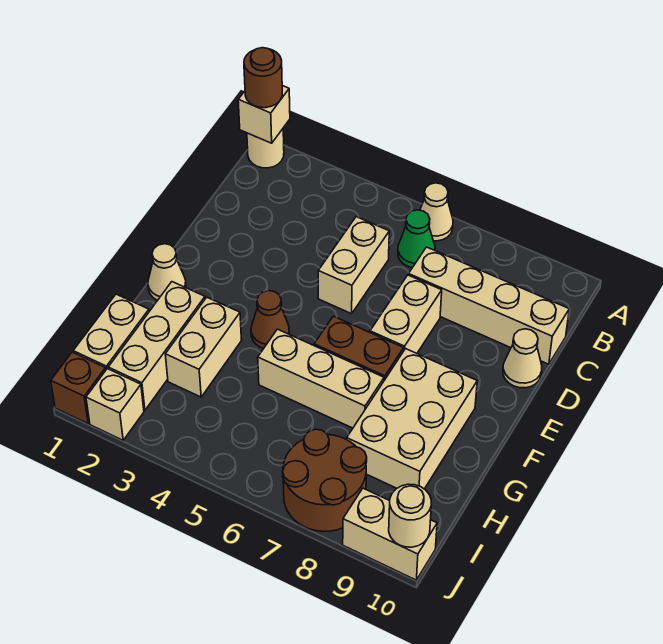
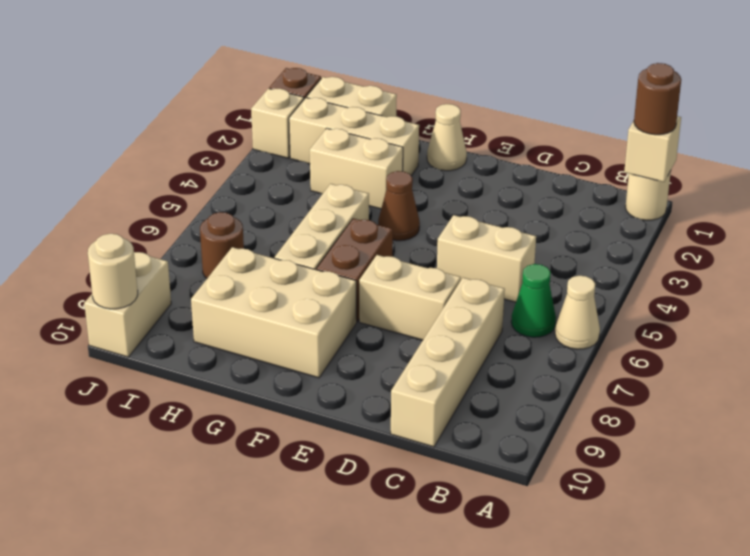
tan 1x1 cone [503,329,542,388] -> none
brown 2x2 round brick [283,429,367,532] -> brown 1x1 round brick [200,212,244,278]

